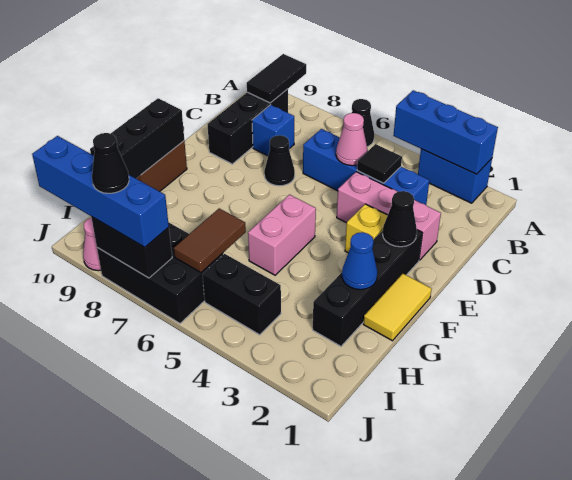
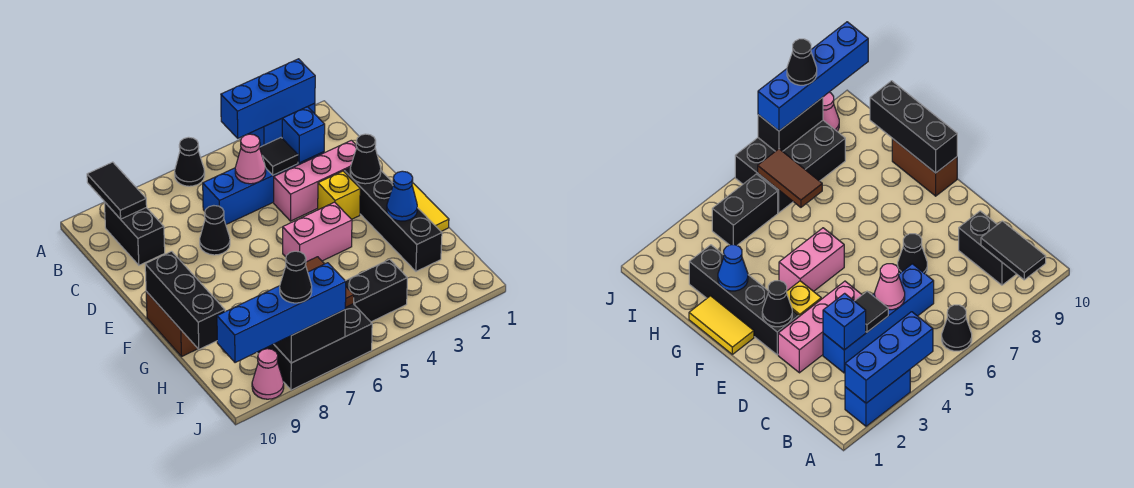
black 1x3 brick [207,89,288,164] -> black 1x2 brick [104,202,165,265]
blue 1x1 brick [252,105,294,156] -> blue 1x1 brick moved to [282,107,325,163]
pink 1x2 brick [248,195,316,275] -> pink 1x2 brick turned to [283,202,352,262]

